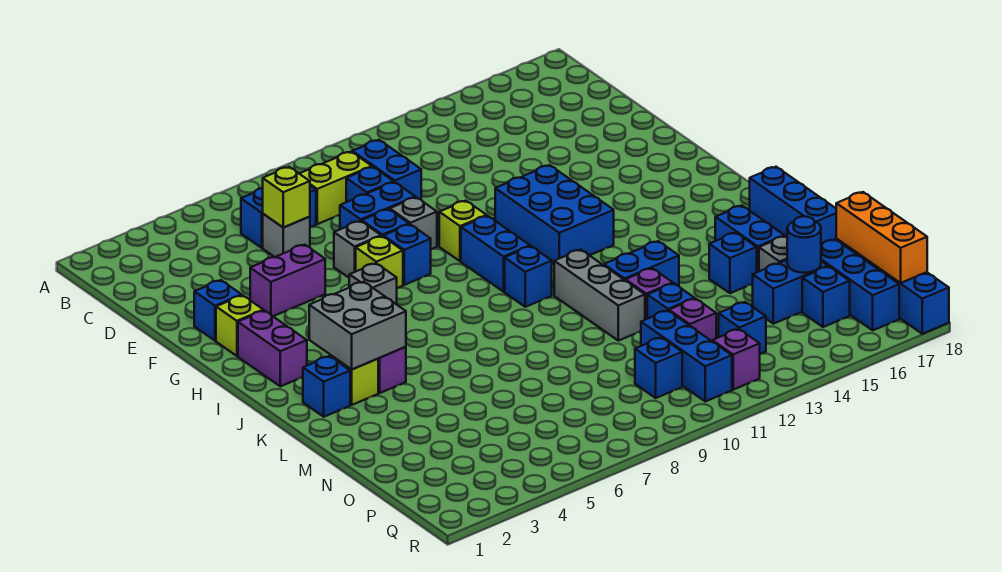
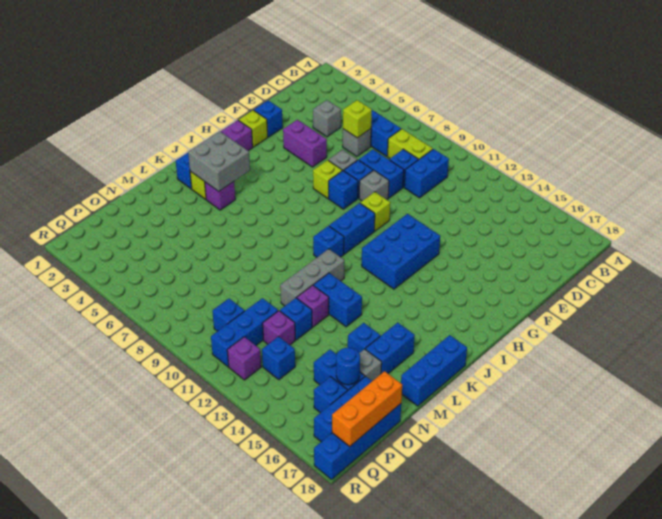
grey 1x1 brick [349,263,397,304] -> grey 1x1 brick moved to [313,100,341,137]

